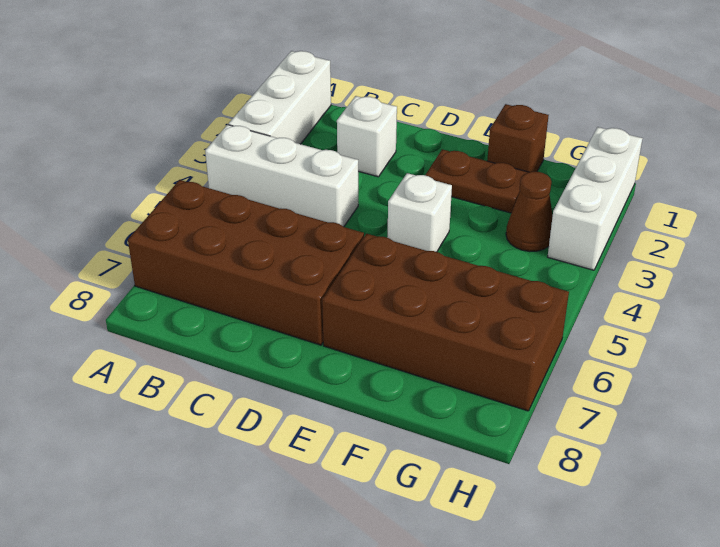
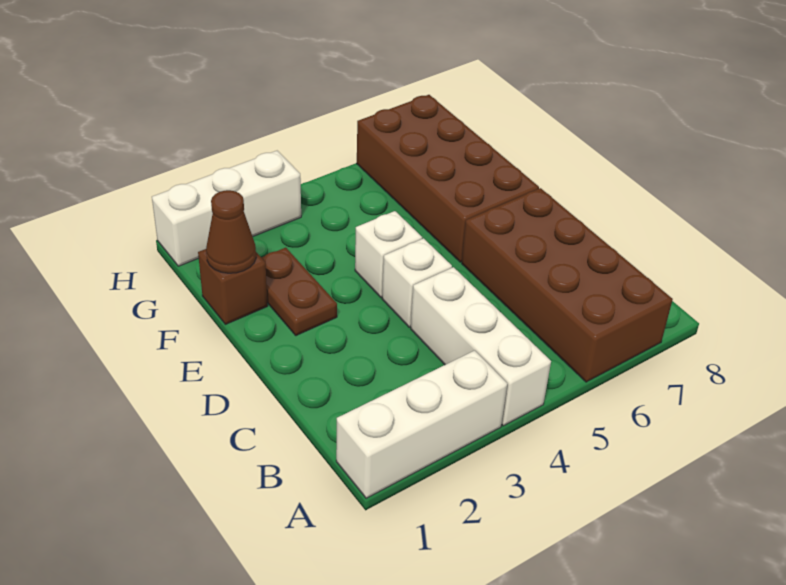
white 1x1 brick [337,96,397,177] -> white 1x1 brick moved to [382,238,452,327]
brown 1x1 cone [506,172,553,252] -> brown 1x1 cone moved to [206,190,256,273]

